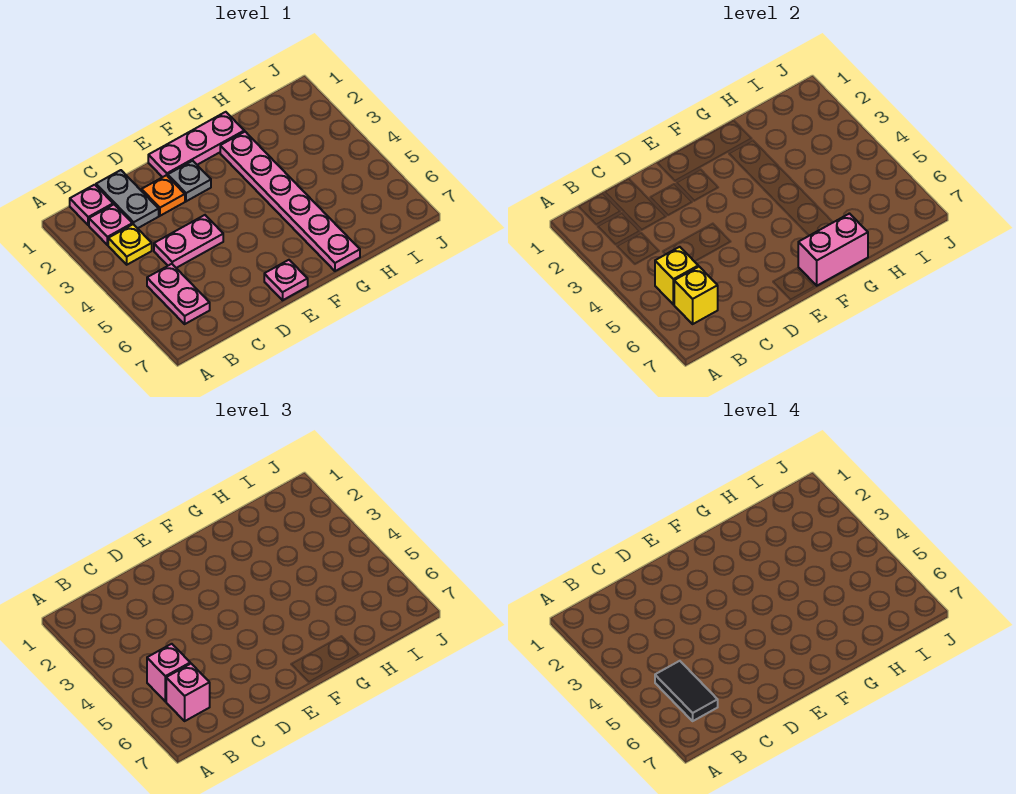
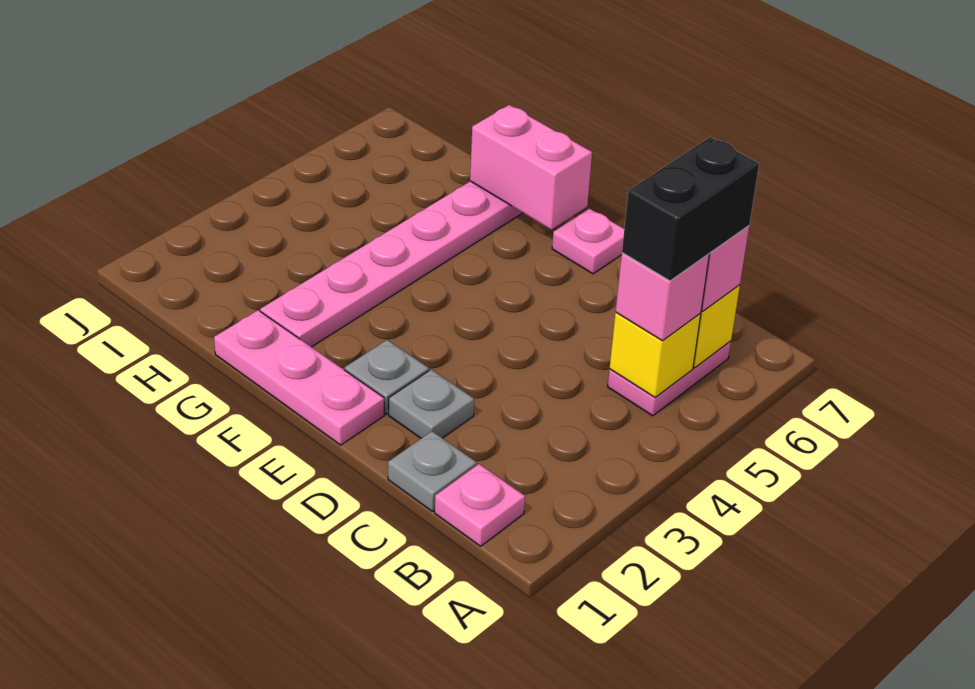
pink 1x1 plate [89,205,132,245] -> none
yellow 1x1 plate [108,224,152,265] -> none
black 1x2 tile [655,661,718,721] -> black 1x2 brick [622,137,759,281]
grey 1x2 plate [96,170,159,228] -> grey 1x1 plate [388,431,477,511]
pink 1x2 plate [154,215,223,268] -> none
orange 1x1 plate [142,175,185,216] -> grey 1x1 plate [389,370,474,438]

